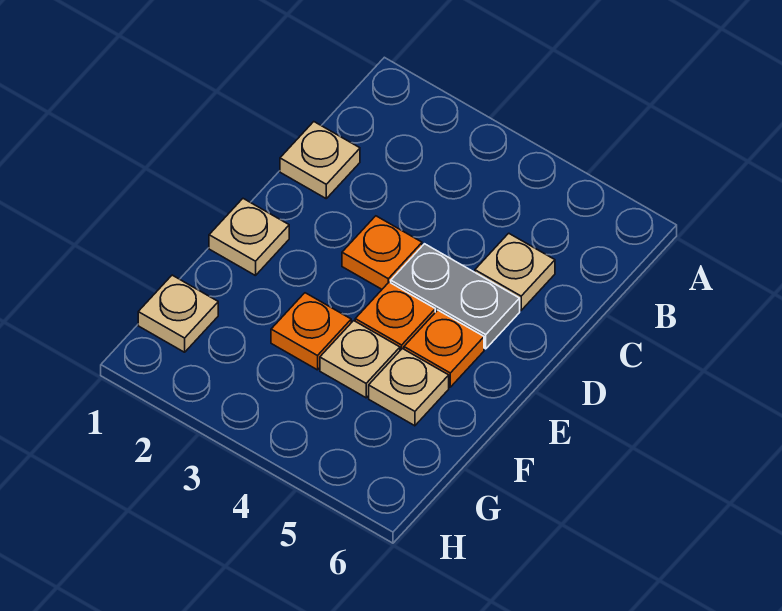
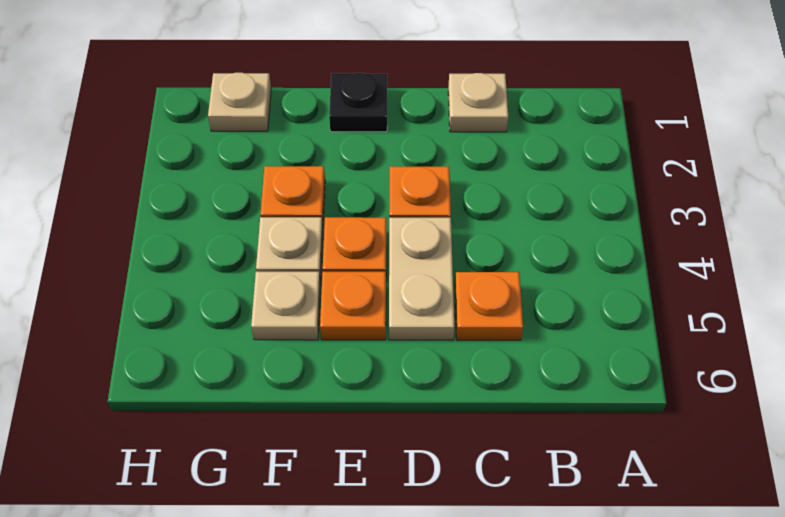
tan 1x1 plate [475,233,555,310] -> orange 1x1 plate [455,272,523,340]
grey 1x2 plate [391,244,520,349] -> tan 1x2 plate [389,218,454,340]
tan 1x1 plate [209,199,289,276] -> black 1x1 plate [329,73,387,132]

